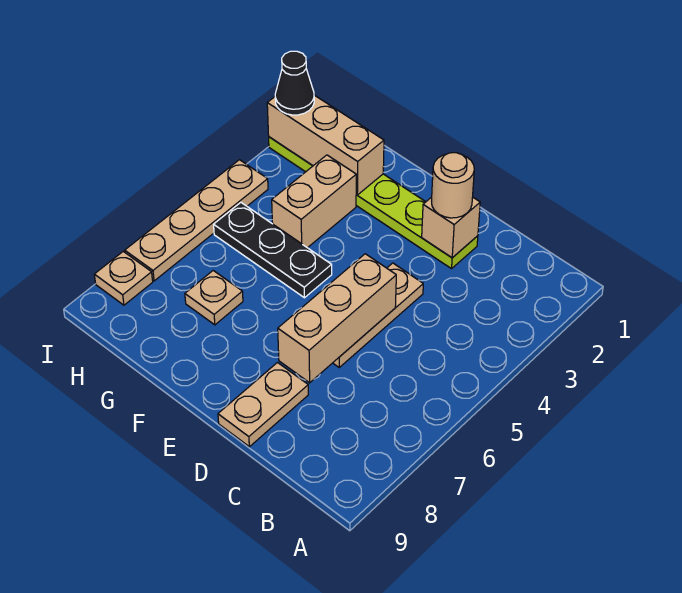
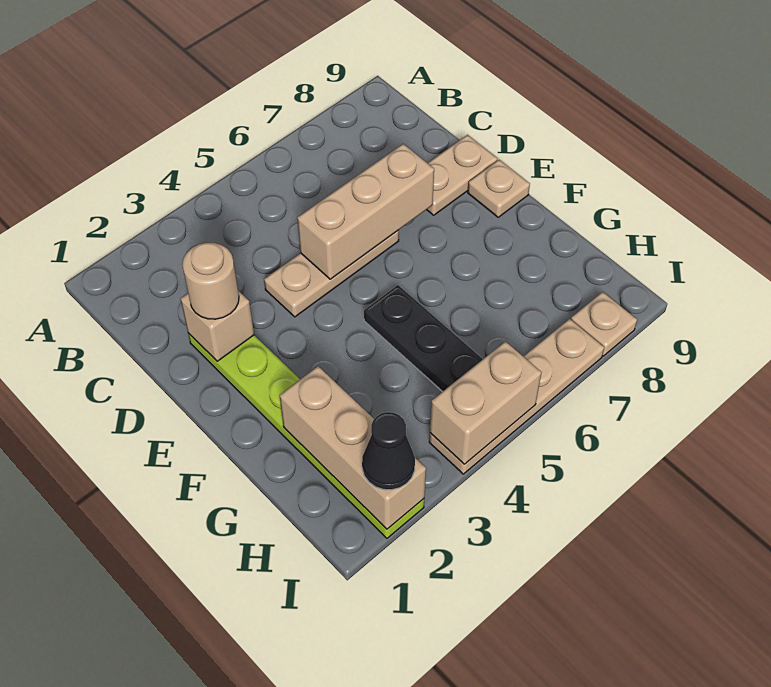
tan 1x2 brick [272,155,356,248] -> tan 1x2 brick moved to [430,341,541,464]
tan 1x1 plate [185,271,243,325] -> tan 1x1 plate moved to [468,160,530,217]

